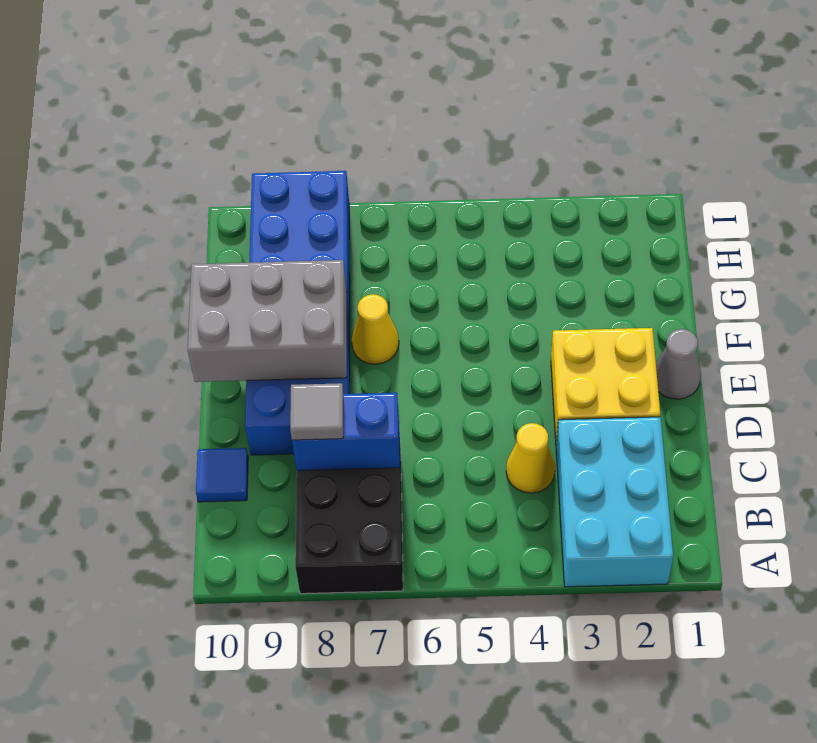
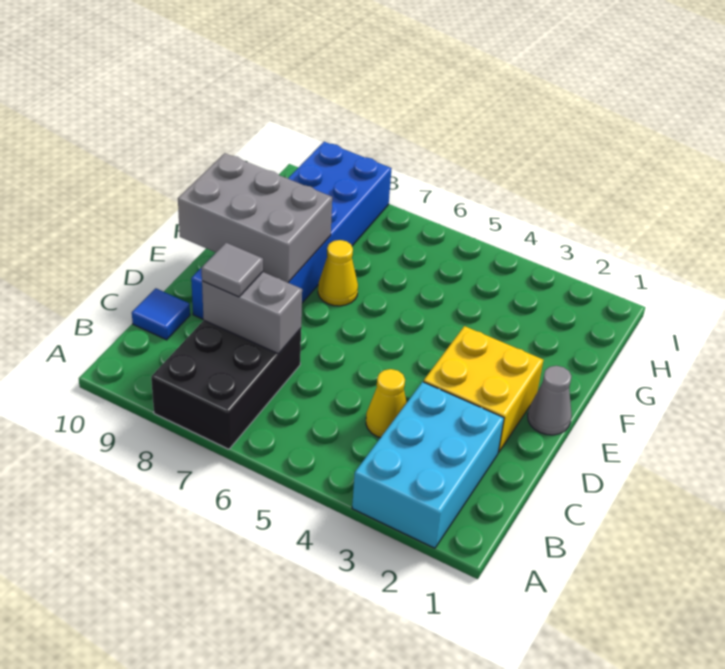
blue 1x2 brick [292,393,400,470] -> grey 1x2 brick [202,272,302,354]

